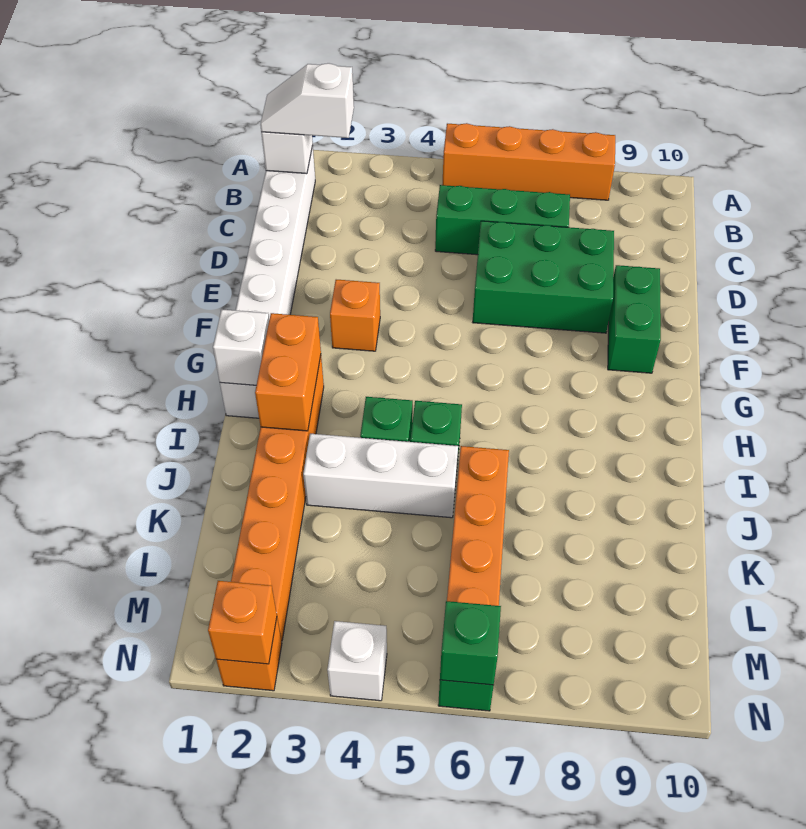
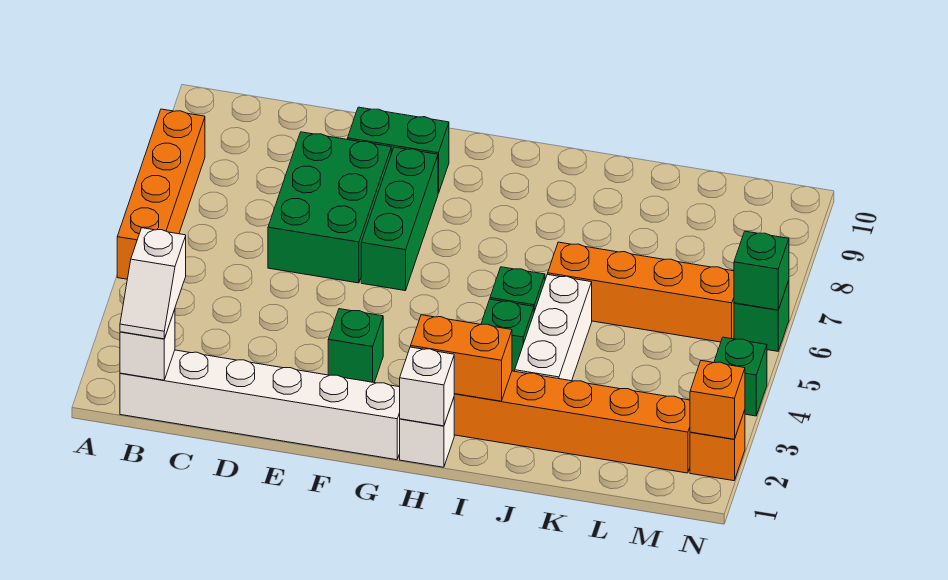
green 1x3 brick [435,185,570,255] -> green 1x3 brick moved to [361,147,438,291]
orange 1x1 brick [330,280,380,351] -> green 1x1 brick [328,309,383,382]
white 1x1 brick [327,621,387,701] -> green 1x1 brick [714,337,767,416]

